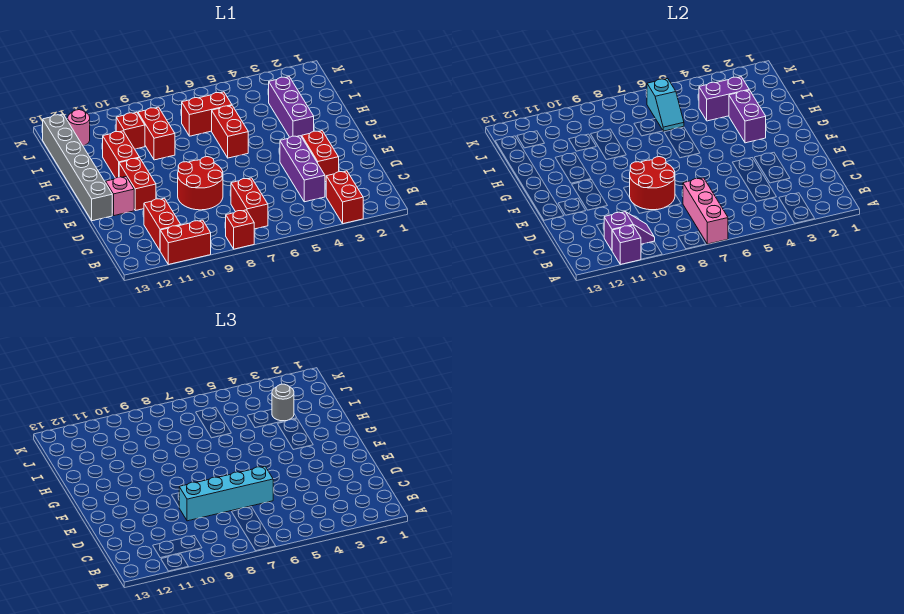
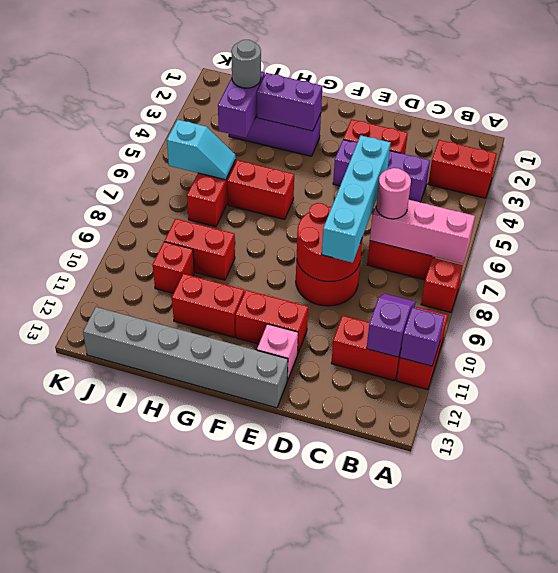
pink 1x1 round brick [68,110,90,146] -> pink 1x1 round brick moved to [376,168,411,219]

